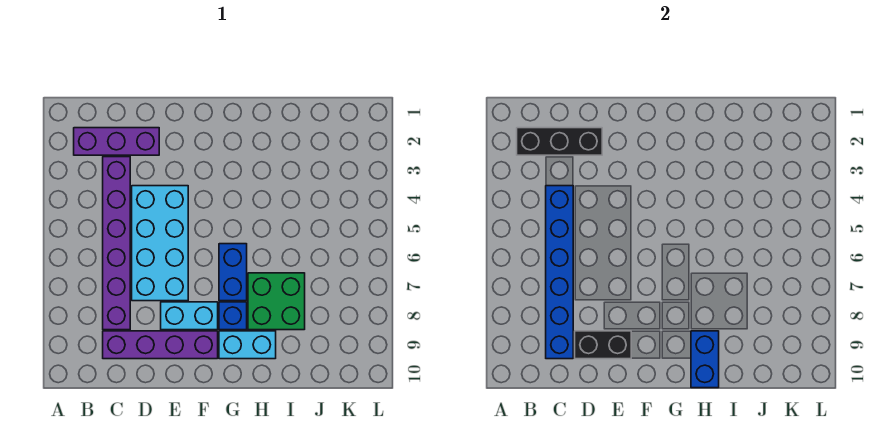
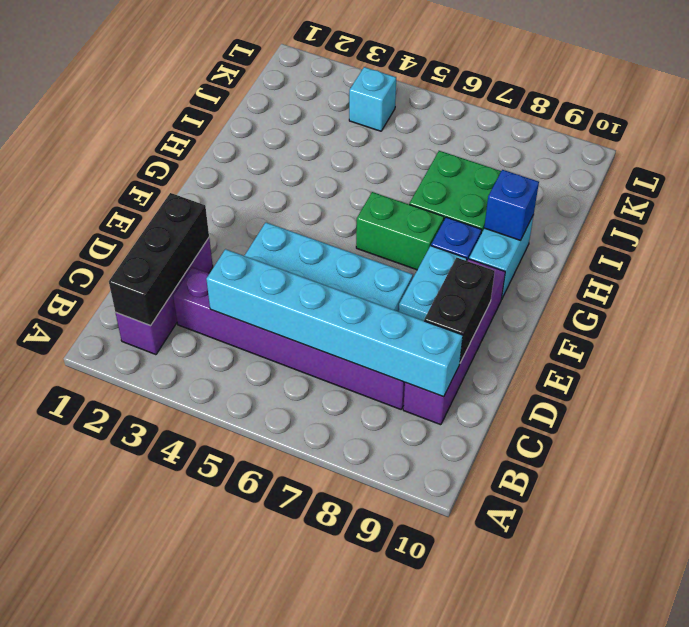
blue 1x6 brick [546,186,573,359] -> cyan 1x6 brick [206,249,463,397]
blue 1x2 brick [219,244,247,301] -> green 1x2 brick [356,192,444,270]
blue 1x2 brick [691,331,719,388] -> blue 1x1 brick [484,170,539,240]
none -> cyan 1x1 brick [349,67,396,131]

